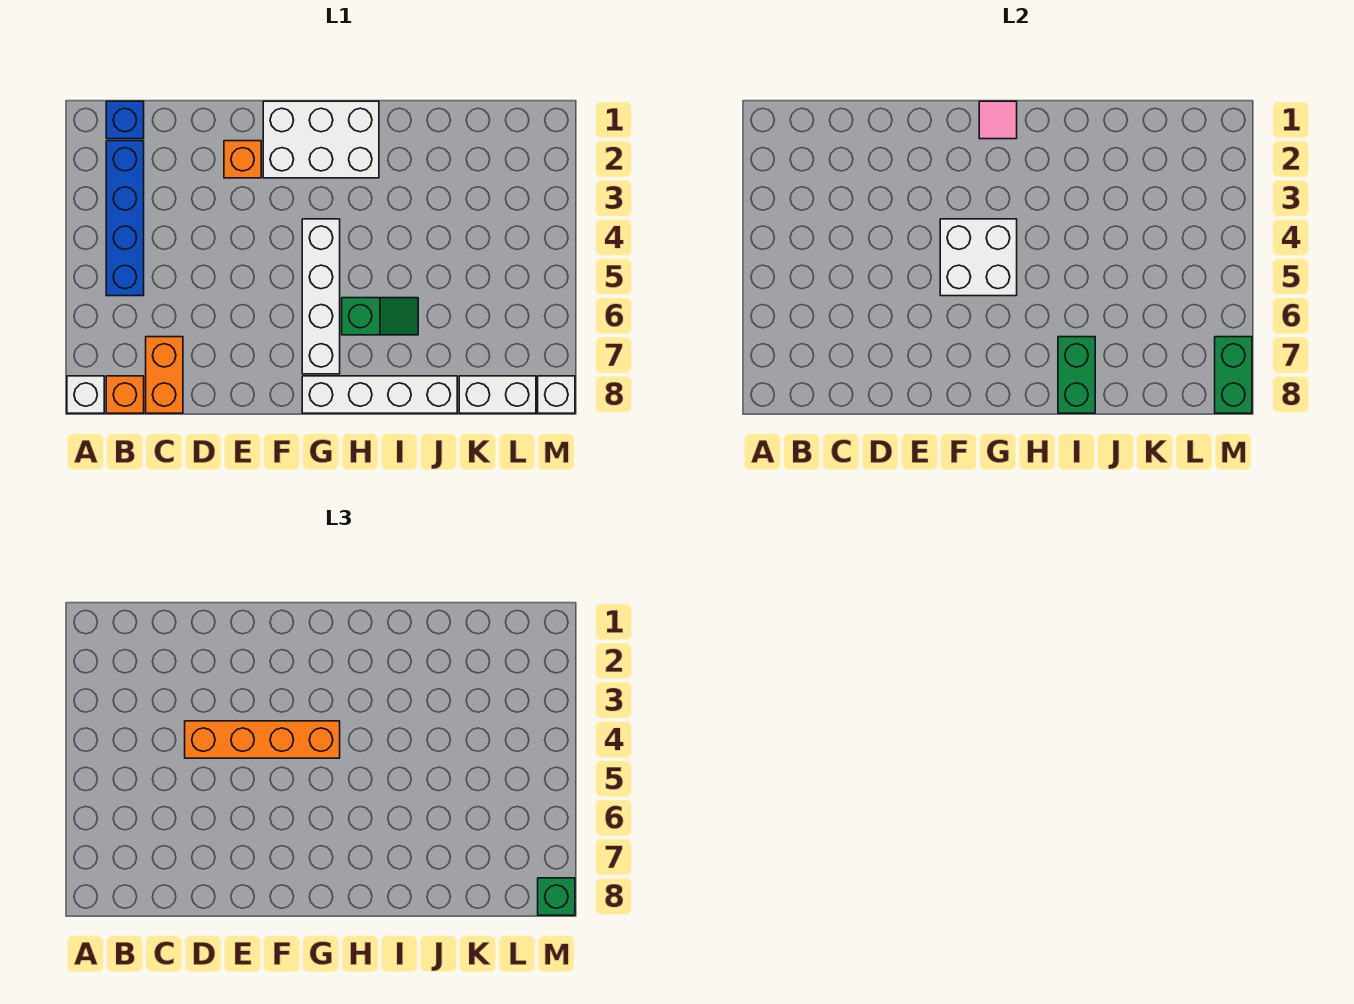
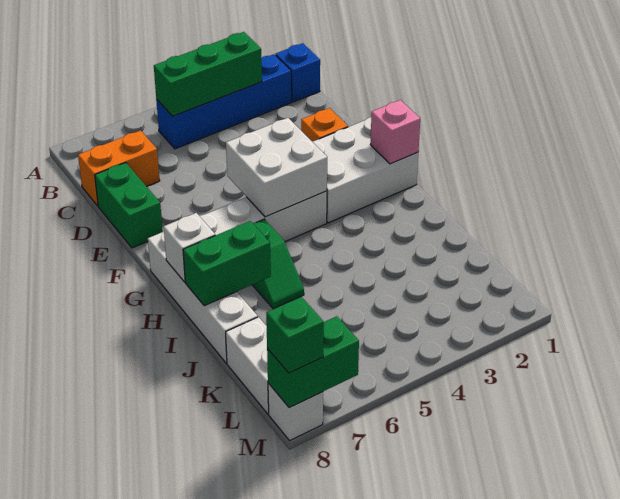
white 1x1 brick [67,376,104,413] -> white 1x1 brick moved to [164,213,215,282]
none -> green 1x3 brick [154,32,262,116]
orange 1x1 brick [106,376,144,413] -> none
orange 1x4 brick [185,721,340,758] -> none
none -> green 1x2 brick [95,163,163,248]
white 2x3 brick [263,101,379,178] -> white 2x3 brick turned to [313,117,418,223]
pink 1x1 tile [979,101,1017,139] -> pink 1x1 brick [370,100,420,164]

